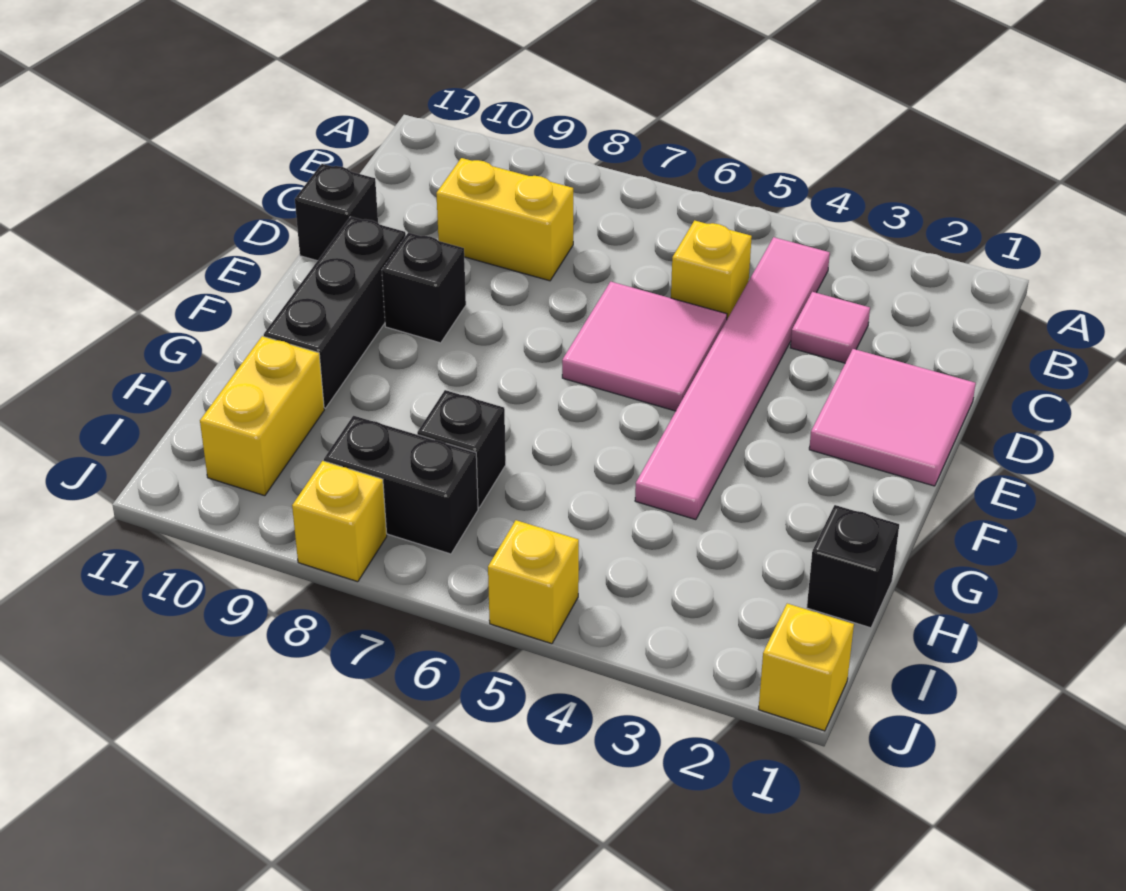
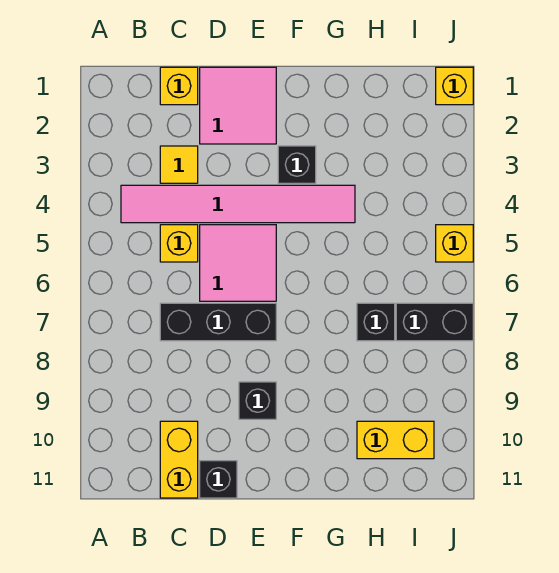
pink 1x1 tile [790,292,870,363] -> yellow 1x1 tile [160,146,198,183]
yellow 1x2 brick [436,158,573,281] -> yellow 1x2 brick moved to [160,421,198,498]
black 1x3 brick [264,217,406,408] -> black 1x3 brick moved to [160,303,276,341]
black 1x1 brick [807,505,899,628] -> black 1x1 brick moved to [278,146,316,183]
black 1x2 brick [324,416,478,554] -> black 1x2 brick turned to [396,303,473,341]
yellow 1x1 brick [292,461,387,582] -> yellow 1x1 brick moved to [160,67,198,105]

